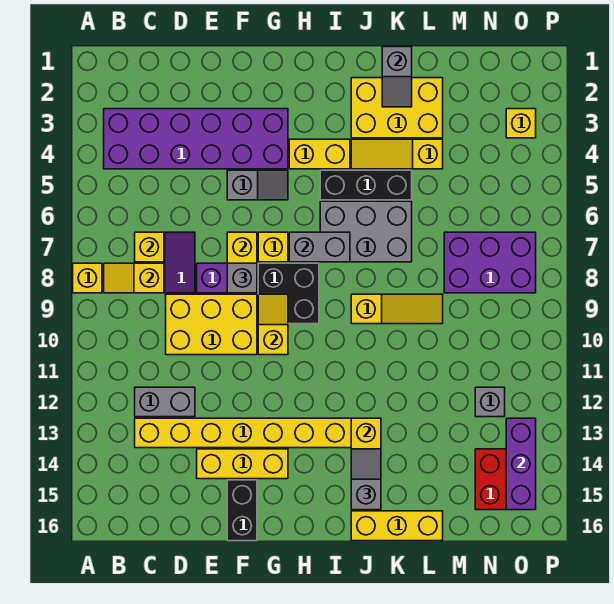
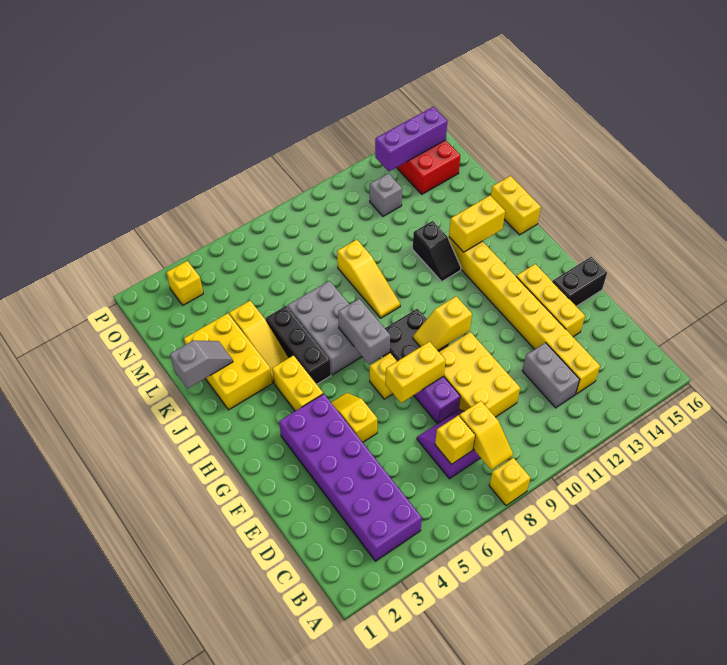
grey 1x2 slope [227,170,288,200] -> yellow 1x2 slope [331,393,377,442]
grey 1x1 brick [227,263,257,293] -> none
yellow 1x3 slope [351,294,443,324] -> yellow 1x3 slope turned to [337,240,400,318]
none -> black 1x2 slope [413,221,461,281]
grey 1x2 slope [351,449,381,510] -> none
yellow 1x3 brick [351,511,443,541] -> yellow 1x2 brick [491,176,541,235]
purple 2x3 brick [444,232,536,293] -> none

